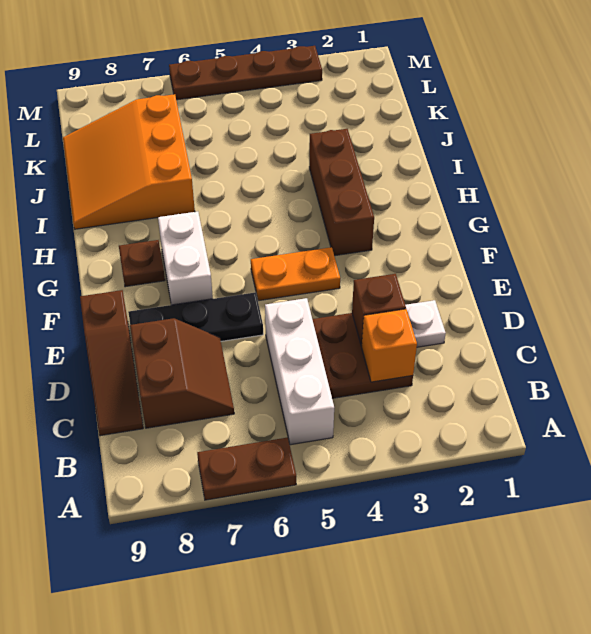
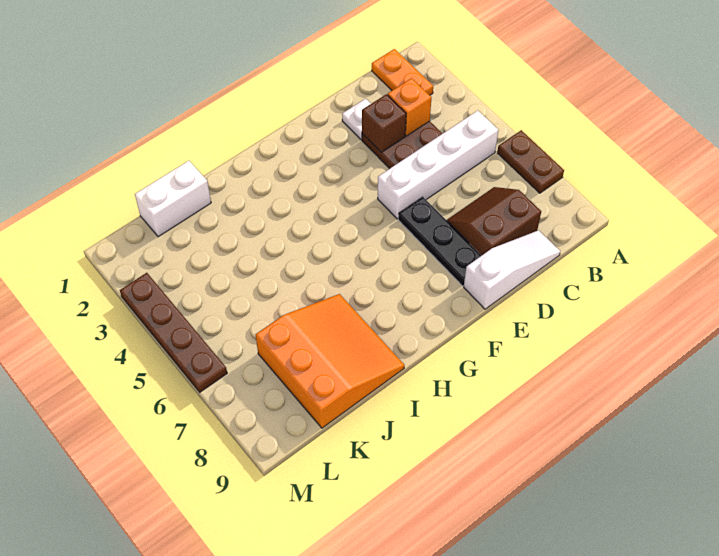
white 1x3 brick [265,298,334,445] -> white 1x4 brick [378,111,498,219]
brown 1x3 slope [80,290,143,436] -> white 1x3 slope [464,230,560,309]
orange 1x2 plate [251,247,340,301] -> orange 1x2 plate moved to [372,49,433,95]
white 1x2 brick [158,212,213,305] -> white 1x2 brick moved to [135,161,211,237]
brown 1x3 brick [309,129,374,256] -> none
brown 1x1 plate [119,240,165,287] -> none
orange 3x3 slope [63,94,195,229] -> orange 3x3 slope turned to [256,294,404,428]

